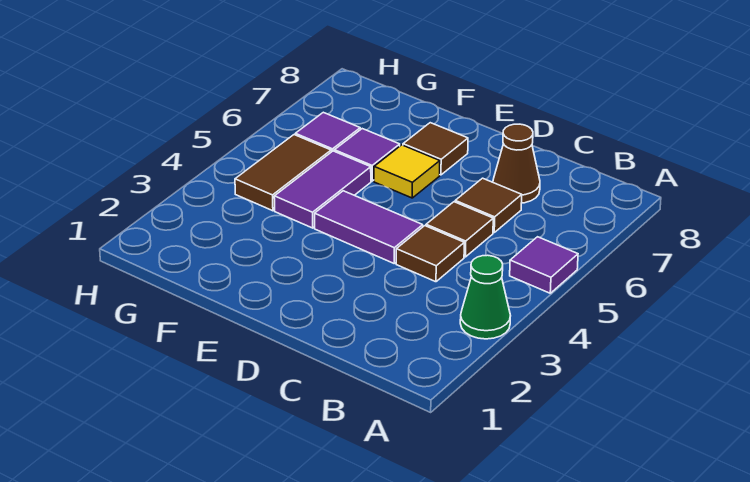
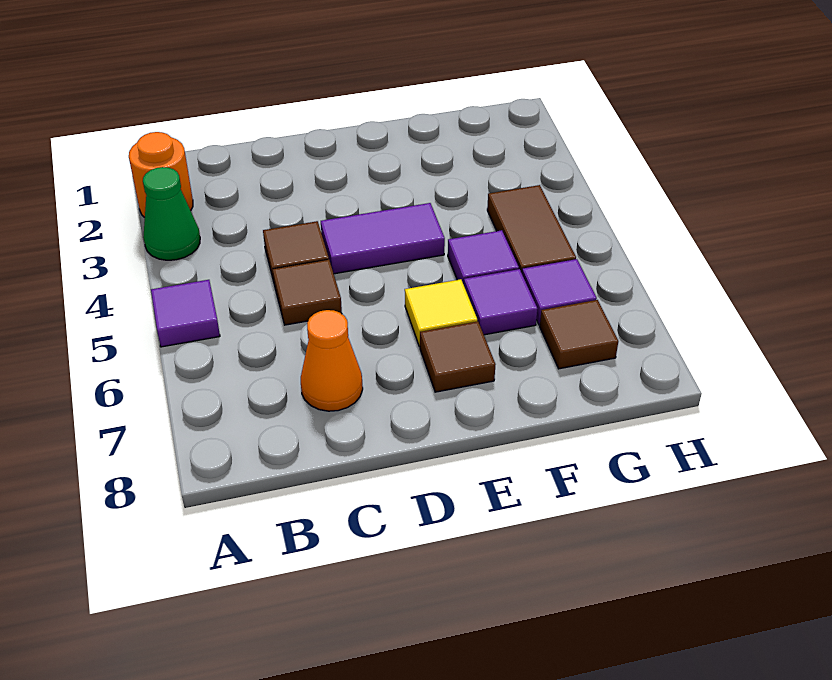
none -> orange 1x1 round brick [129,132,193,217]
brown 1x1 tile [455,178,522,233] -> brown 1x1 tile moved to [540,300,618,369]
brown 1x1 cone [493,124,540,203] -> orange 1x1 cone [301,310,363,411]
purple 1x2 tile [274,151,371,228] -> purple 1x1 tile [448,230,519,285]

